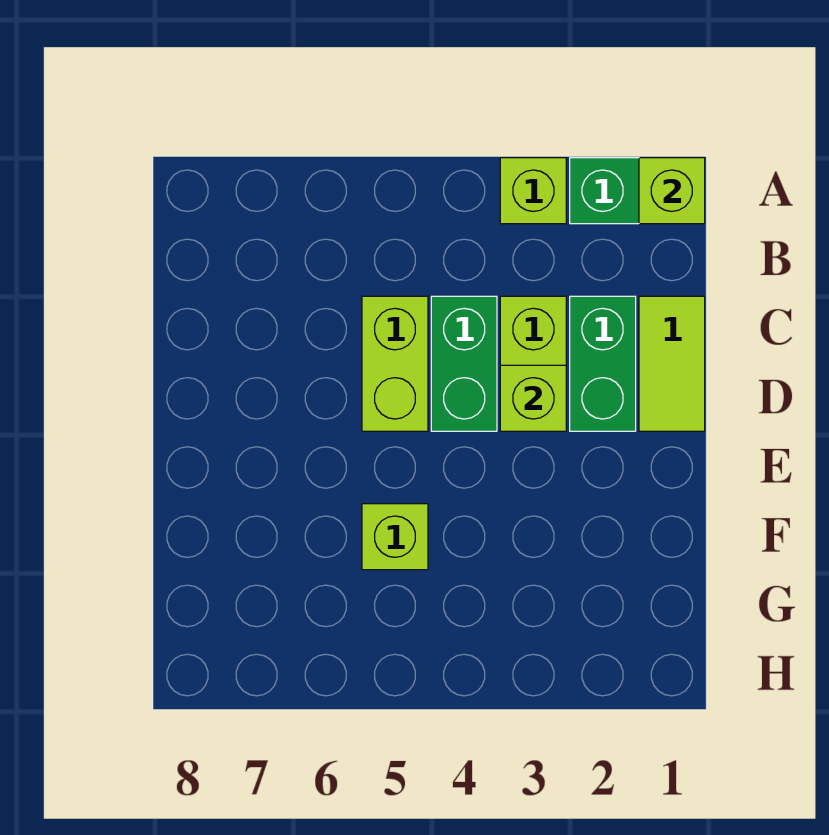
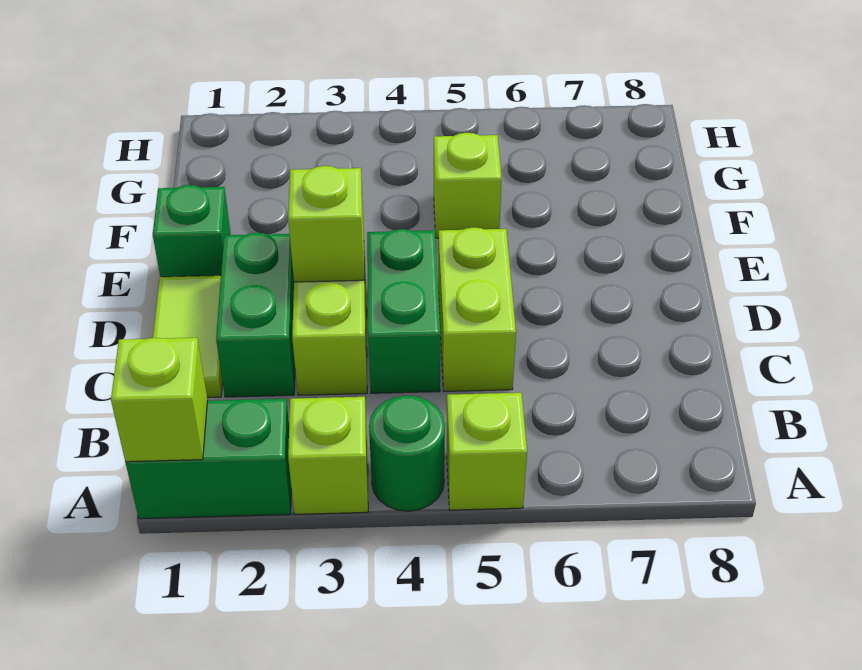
none -> green 1x1 round brick [369,396,445,511]
none -> lime 1x1 brick [447,393,527,510]
none -> green 1x1 brick [153,185,231,277]

